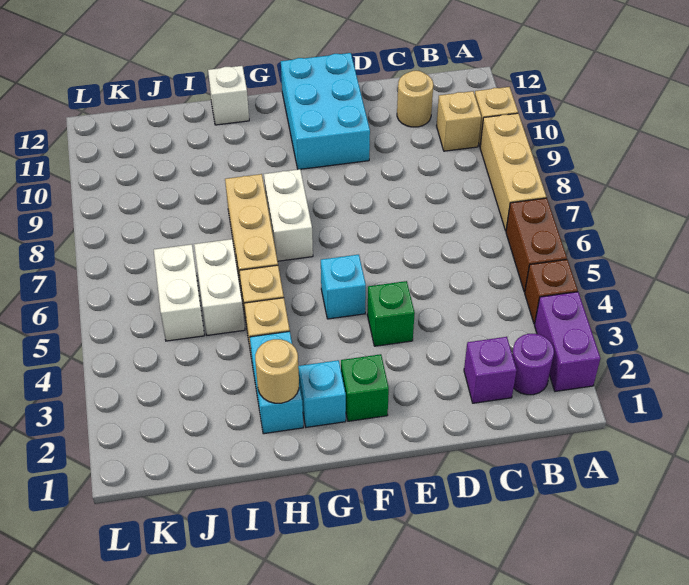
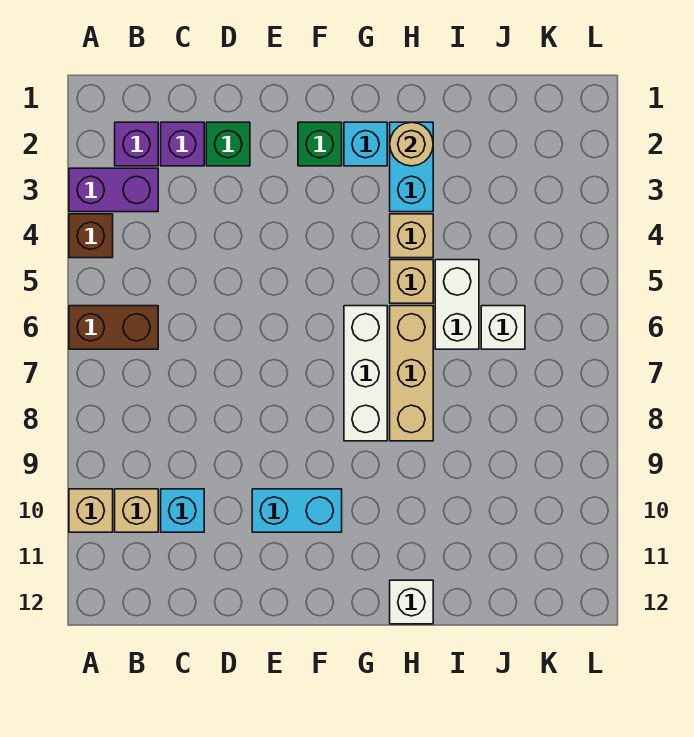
purple 1x2 brick [535,292,600,391] -> purple 1x2 brick turned to [69,168,158,212]
brown 1x2 brick [506,198,567,292] -> brown 1x2 brick turned to [69,306,158,349]
tan 1x3 brick [480,113,546,231] -> none
purple 1x1 round brick [512,334,554,395] -> purple 1x1 brick [115,122,158,166]
tan 1x1 round brick [397,71,433,127] -> none
green 1x1 brick [367,281,415,346] -> green 1x1 brick moved to [206,122,250,166]
cyan 2x3 brick [281,53,370,169] -> cyan 1x2 brick [252,489,342,532]
cyan 1x1 brick [321,255,366,319] -> cyan 1x1 brick moved to [161,489,204,532]
white 1x2 brick [264,169,313,261] -> white 1x3 brick [344,306,387,441]
white 1x2 brick [154,244,204,341] -> white 1x1 brick [481,306,525,349]

